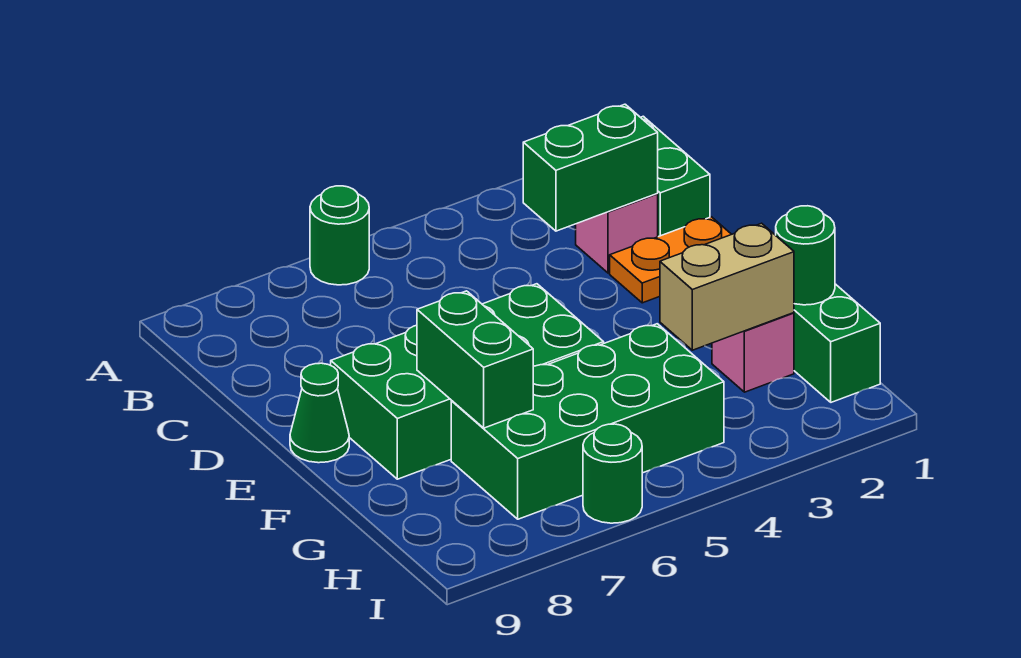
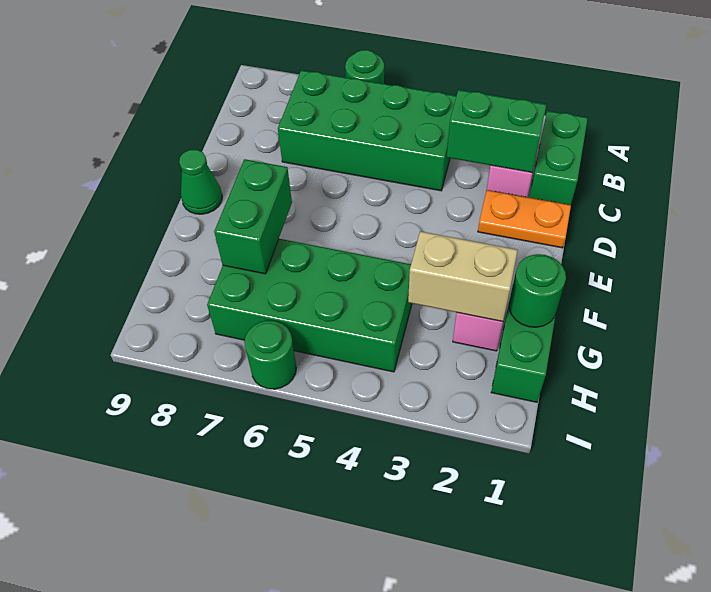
green 2x4 brick [331,284,604,479] -> green 2x4 brick moved to [278,70,456,191]

